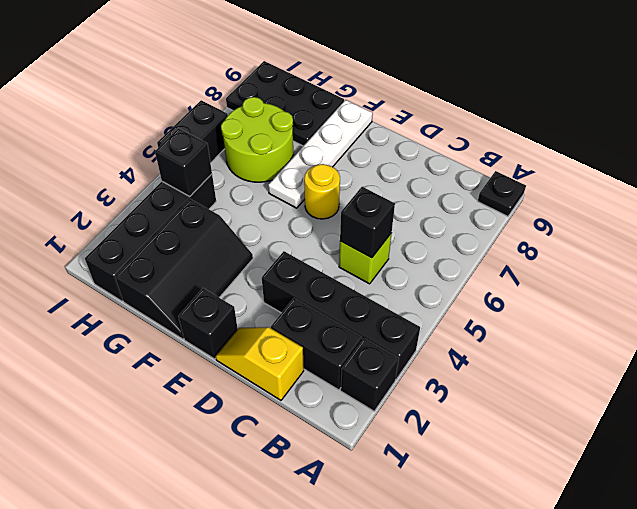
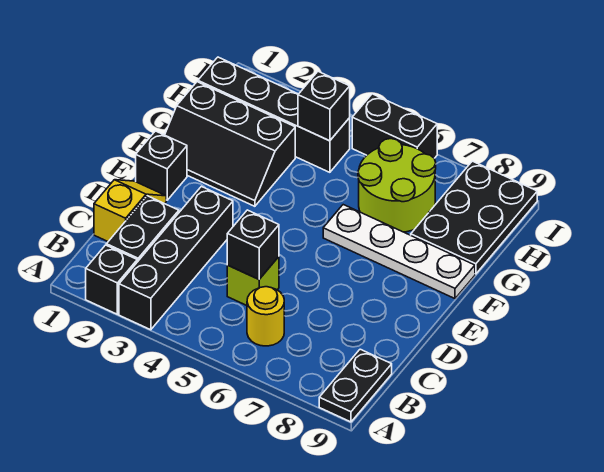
black 1x1 plate [478,171,526,216] -> black 1x2 plate [319,349,392,422]
yellow 1x1 round brick [304,164,340,219] -> yellow 1x1 round brick moved to [247,287,284,346]

